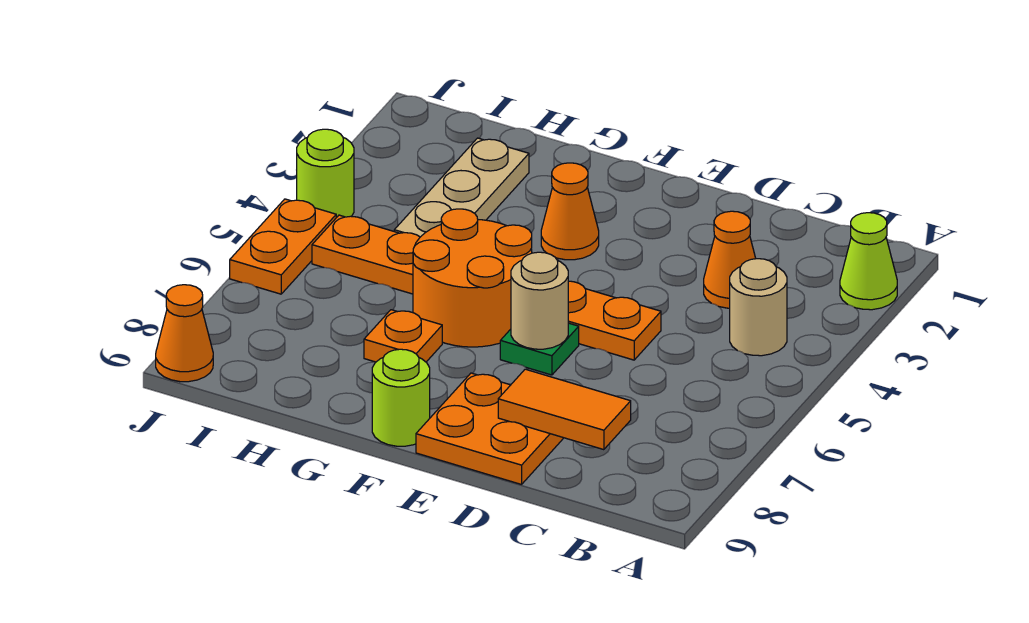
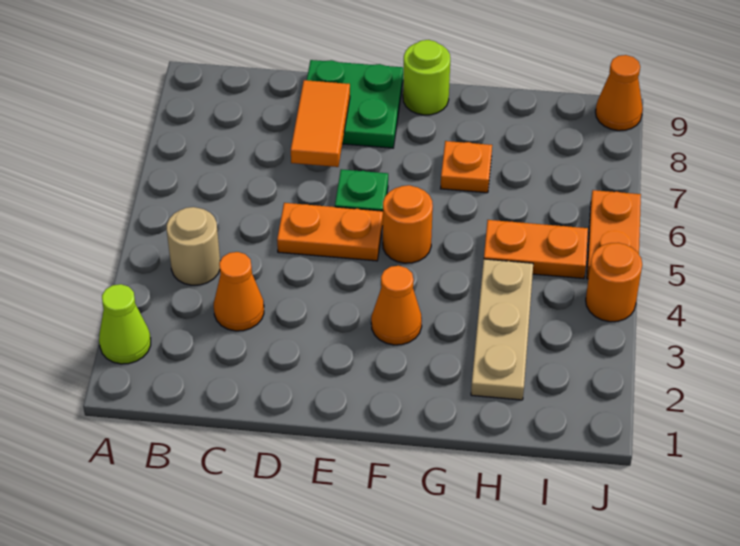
orange 1x2 tile [498,369,631,450] -> orange 1x2 tile turned to [291,80,350,167]
orange 2x2 plate [416,373,563,484] -> green 2x2 plate [307,60,403,148]
tan 1x1 round brick [511,252,568,349] -> none
orange 2x2 round brick [413,209,532,347] -> orange 1x1 round brick [383,185,433,263]
lime 1x1 round brick [297,129,354,218] -> orange 1x1 round brick [586,243,642,322]

